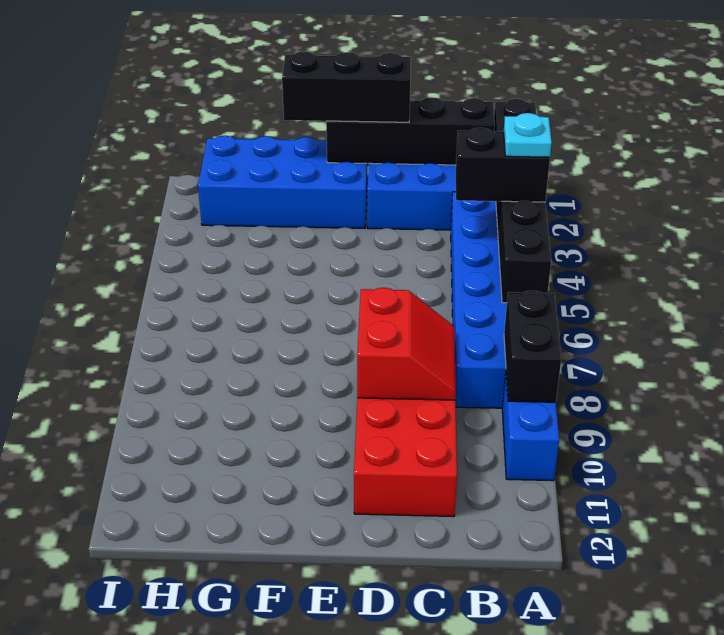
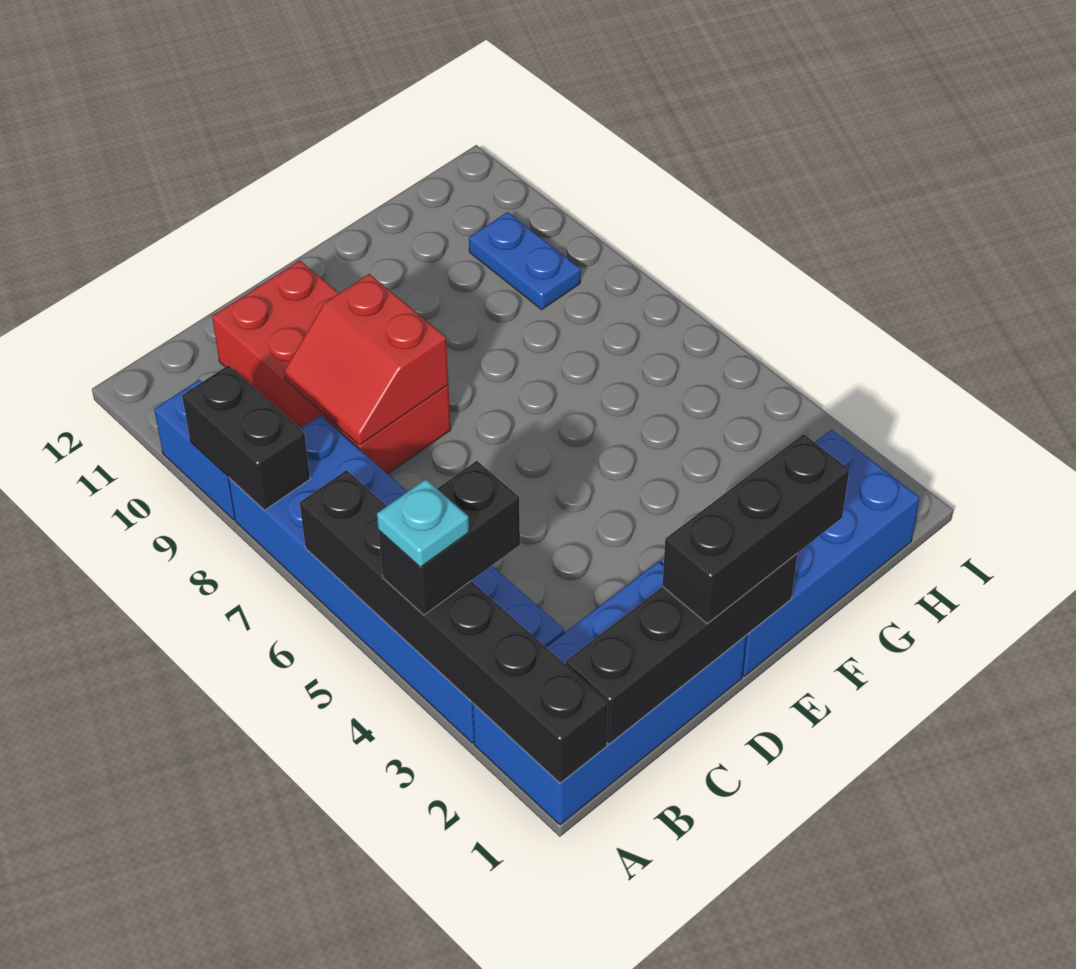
none -> blue 1x2 plate [469,212,581,309]

